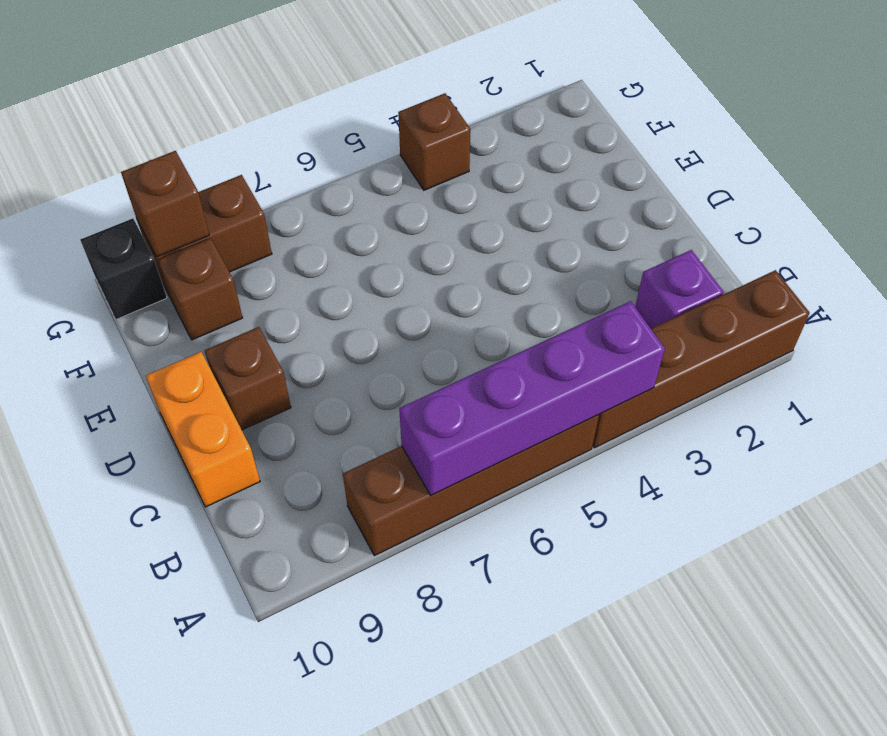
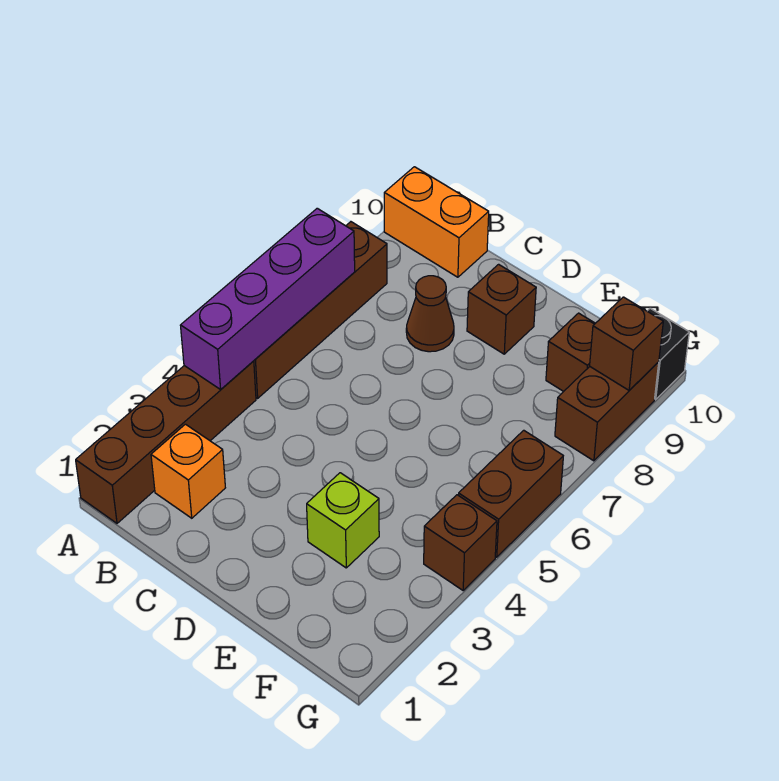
purple 1x1 brick [635,250,723,328] -> orange 1x1 brick [151,424,225,518]
none -> brown 1x1 cone [406,276,454,352]
orange 1x2 brick [146,352,260,507] -> orange 1x2 brick moved to [384,167,489,277]
none -> lime 1x1 brick [307,473,379,568]
none -> brown 1x2 brick [458,430,563,557]

